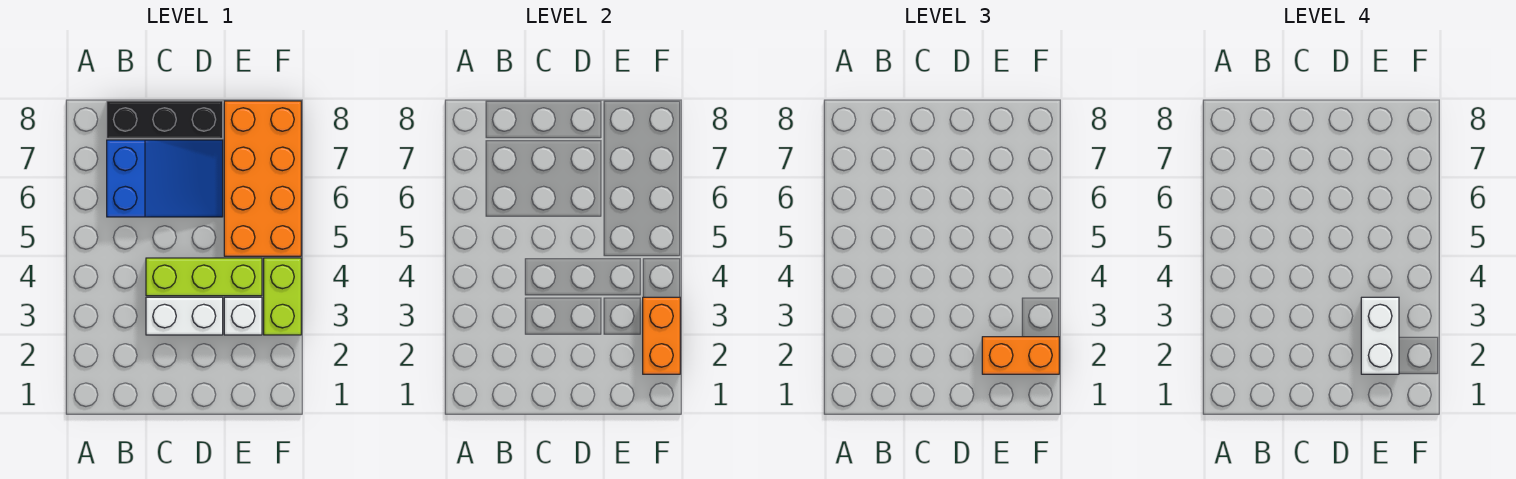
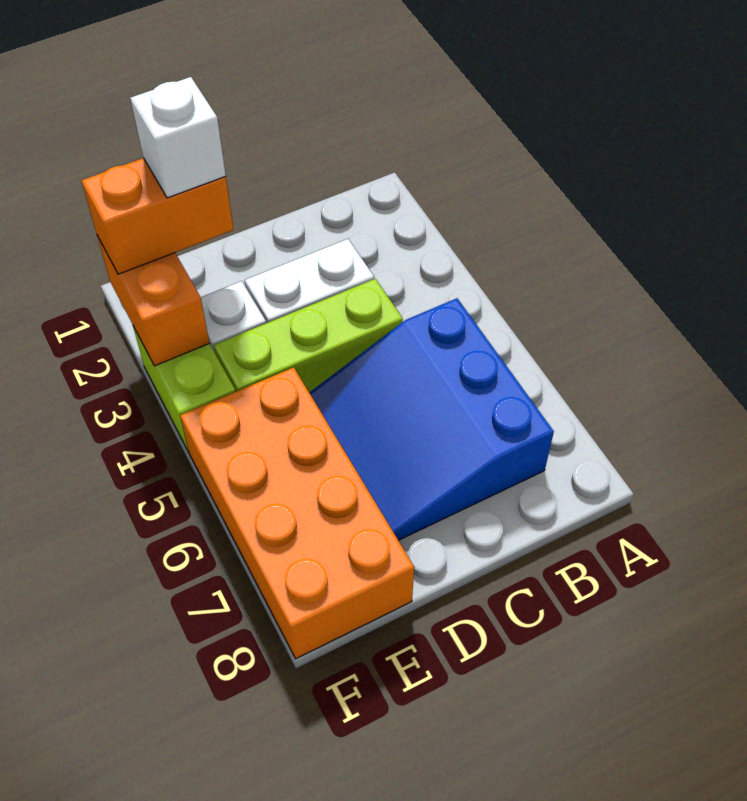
blue 2x3 slope [107,140,223,217] -> blue 3x3 slope [309,298,554,540]
black 1x3 brick [107,101,223,138] -> none
white 1x2 brick [1361,297,1399,374] -> white 1x1 brick [130,77,226,198]

